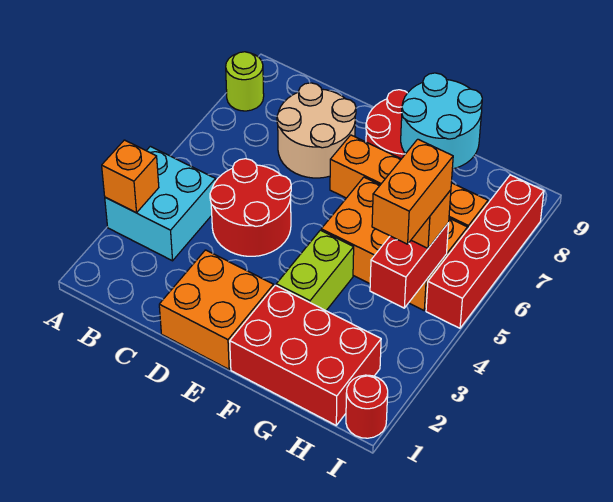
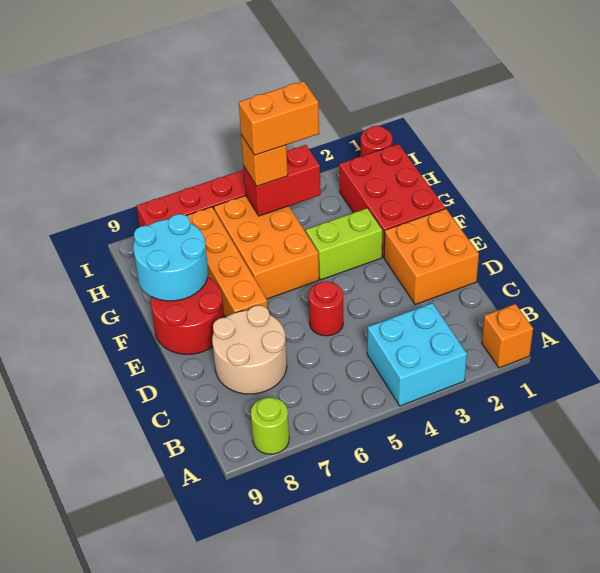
orange 1x1 brick [102,140,159,213] -> orange 1x1 brick moved to [482,304,533,368]
red 2x2 round brick [210,159,291,256] -> red 1x1 round brick [309,281,343,336]

